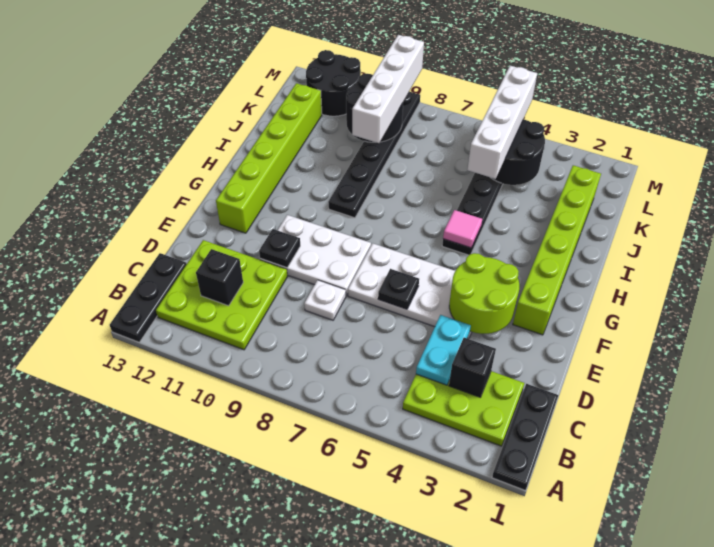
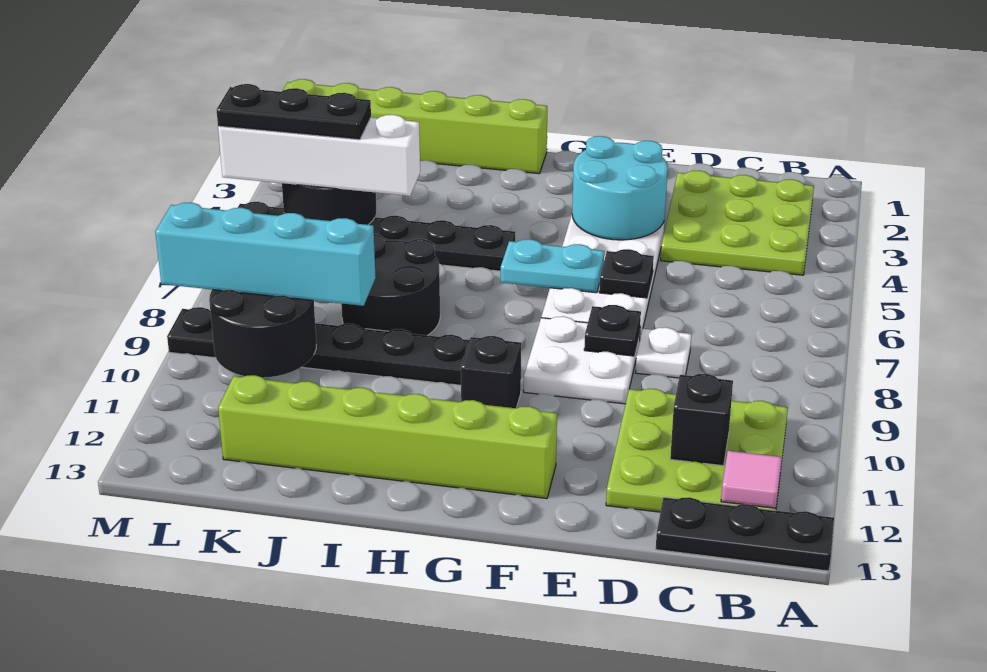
black 1x3 plate [492,384,558,490] -> black 1x3 plate moved to [216,84,371,140]
lime 2x3 plate [403,371,524,446] -> lime 3x3 plate [661,170,814,275]
black 1x1 brick [449,338,496,397] -> black 1x1 brick moved to [461,336,521,408]
cyan 1x2 plate [416,315,471,385] -> cyan 1x2 plate moved to [501,239,604,293]
lime 2x2 round brick [449,253,519,334] -> cyan 2x2 round brick [572,136,668,240]
white 2x3 plate [260,215,371,296] -> white 2x2 plate [524,316,640,404]
black 1x1 plate [259,229,300,268] -> black 1x1 plate moved to [584,305,641,356]
lime 1x6 brick [513,165,601,335] -> lime 1x6 brick moved to [283,79,547,174]
pink 1x1 tile [443,210,482,248] -> pink 1x1 tile moved to [721,451,782,508]
white 1x4 brick [352,35,424,143] -> cyan 1x4 brick [155,203,376,306]
black 2x2 round brick [306,50,361,116] -> black 2x2 round brick moved to [341,234,440,335]

